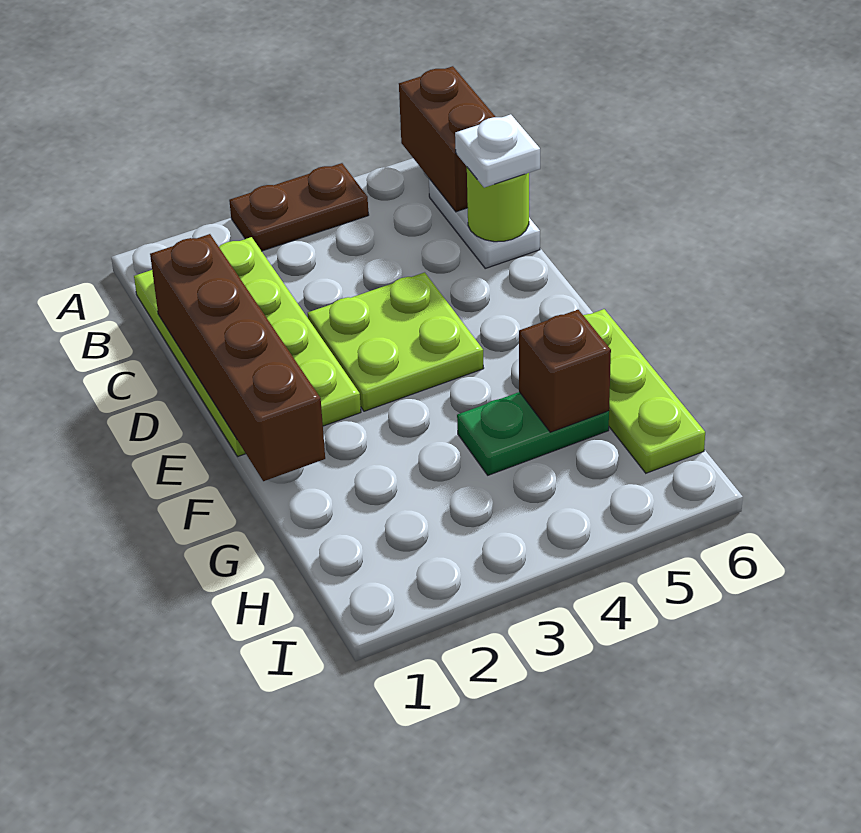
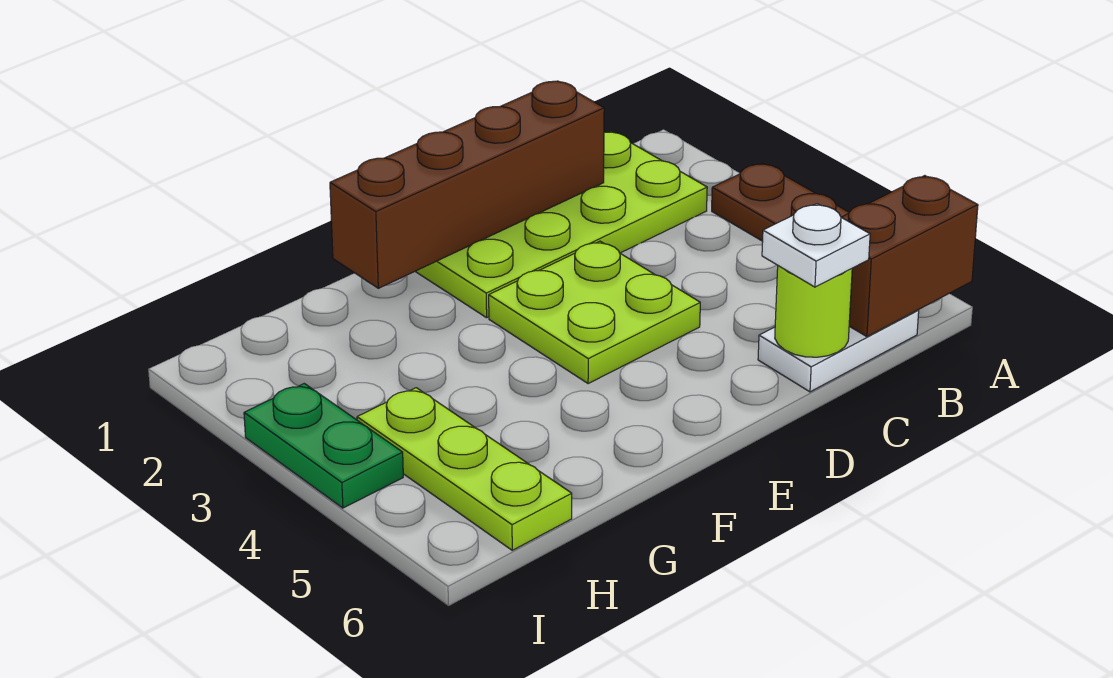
lime 1x3 plate [583,309,705,473] -> lime 1x3 plate turned to [357,388,572,550]
green 1x2 plate [457,392,609,475] -> green 1x2 plate moved to [244,384,403,508]
brown 1x1 brick [519,310,611,432] -> none

